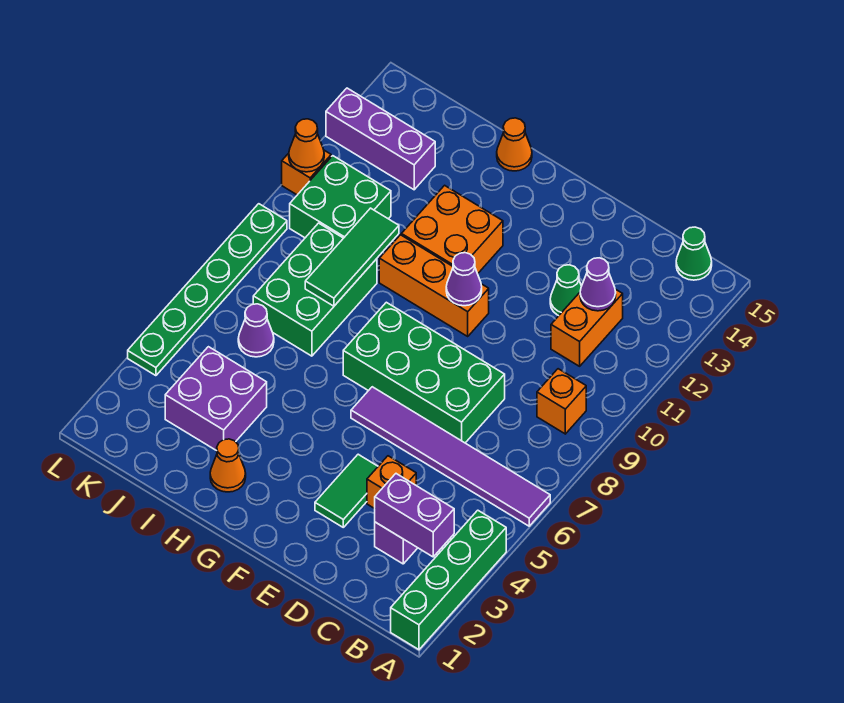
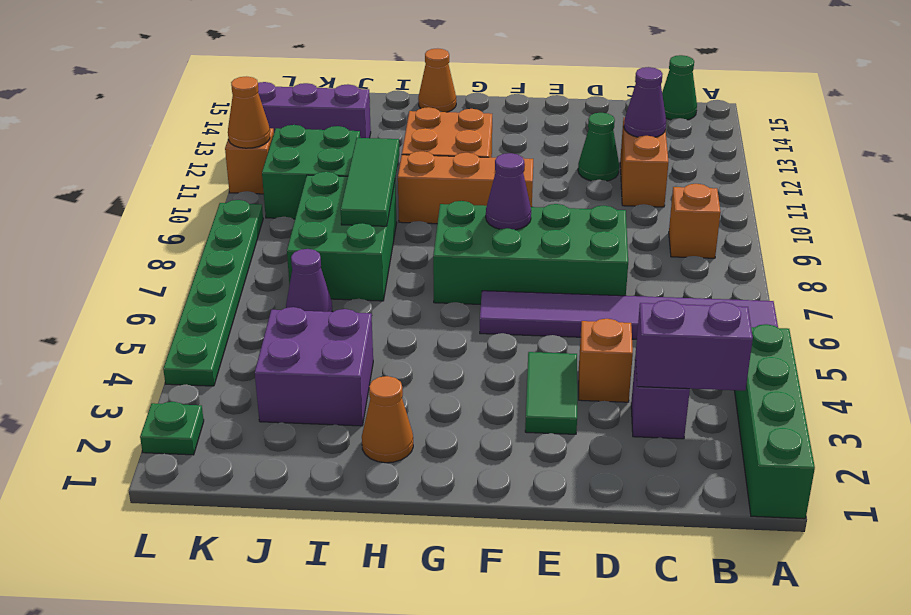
purple 1x1 cone [446,253,482,306] -> purple 1x1 cone moved to [486,153,531,230]
none -> green 1x1 plate [140,402,204,455]

